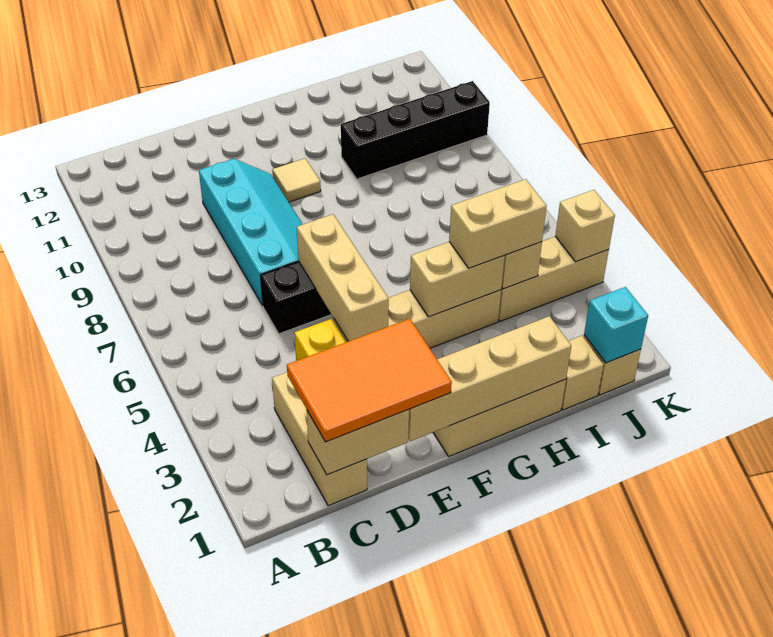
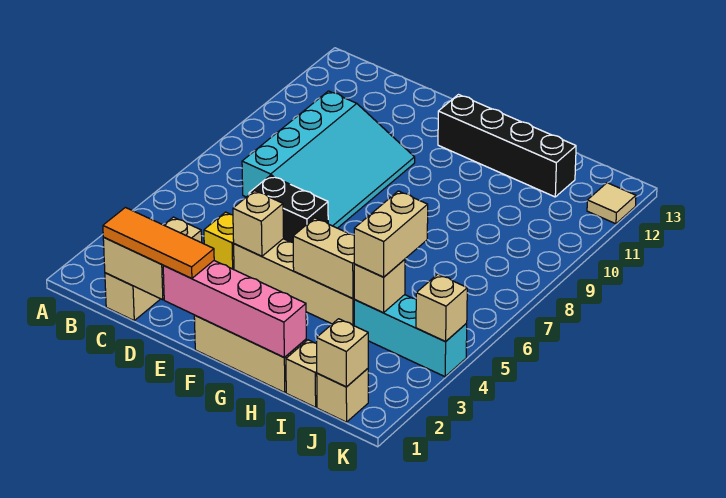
orange 2x3 tile [287,319,452,442] -> orange 1x3 tile [103,207,214,279]
cyan 2x4 slope [199,159,303,306] -> cyan 3x4 slope [242,91,415,228]
tan 1x4 brick [408,316,571,441] -> pink 1x4 brick [163,261,306,357]
tan 1x3 brick [297,214,389,341] -> tan 1x1 brick [233,191,284,256]
tan 1x1 tile [272,158,321,202] -> tan 1x1 tile moved to [587,183,636,224]
tan 1x2 brick [449,179,547,268] -> tan 1x2 brick turned to [354,191,428,277]
black 1x4 brick [341,81,490,179] -> black 1x4 brick moved to [438,95,576,197]
tan 1x3 brick [498,237,609,321] -> cyan 1x3 brick [354,295,467,377]
cyan 1x1 brick [584,287,648,363] -> tan 1x1 brick [317,319,368,387]

